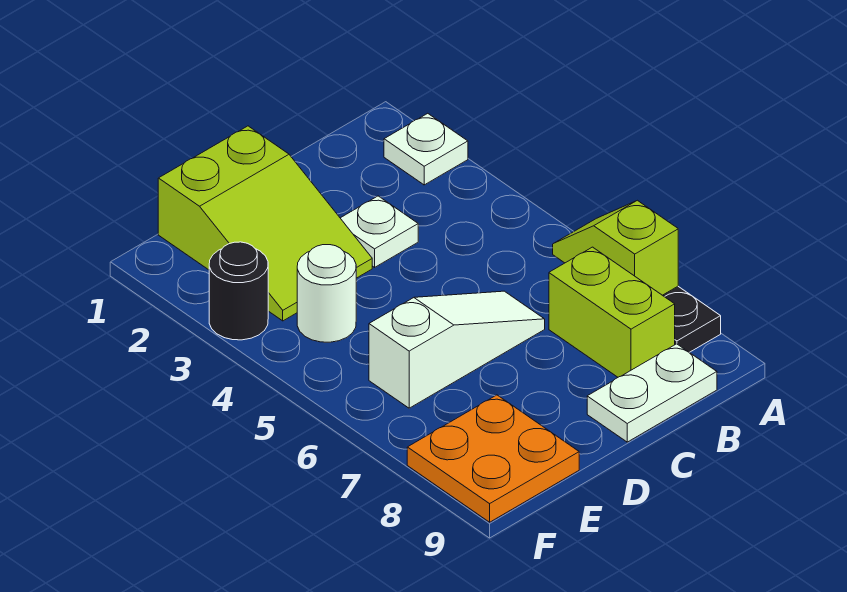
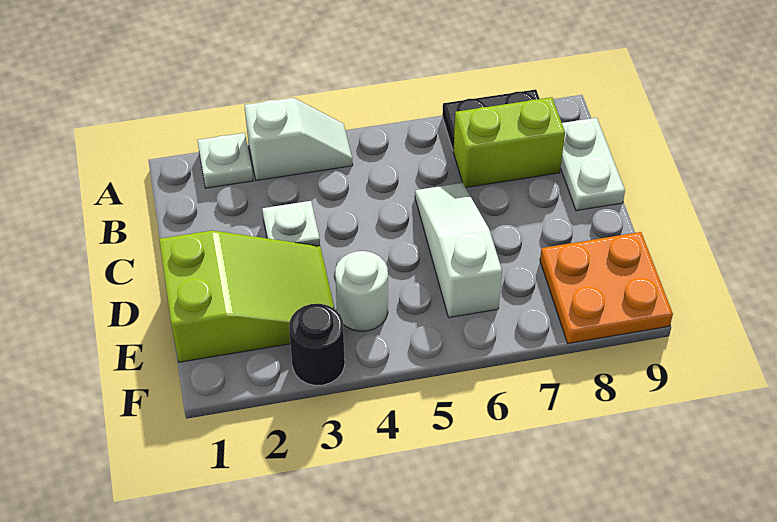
none -> white 1x2 slope [244,98,353,181]
lime 1x2 slope [553,200,678,295] -> none

